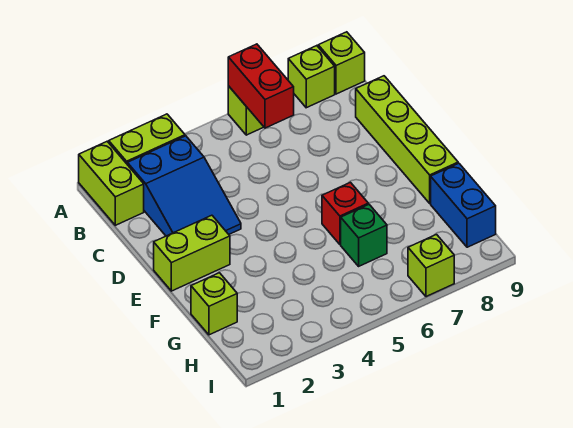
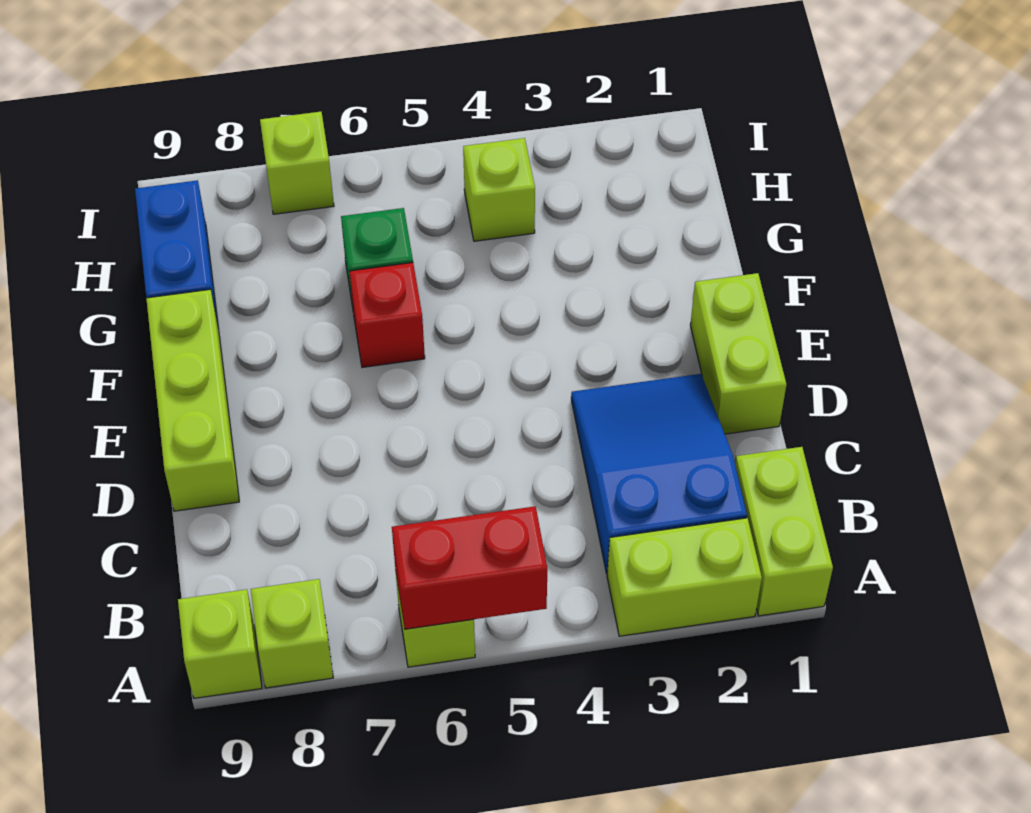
red 1x2 brick [228,44,294,128] -> red 1x2 brick turned to [392,506,547,629]
lime 1x4 brick [356,76,458,203] -> lime 1x3 brick [146,289,239,511]
lime 1x2 brick [154,215,230,291] -> lime 1x2 brick turned to [690,273,787,434]
lime 1x1 brick [191,273,237,335] -> lime 1x1 brick moved to [463,138,535,241]

